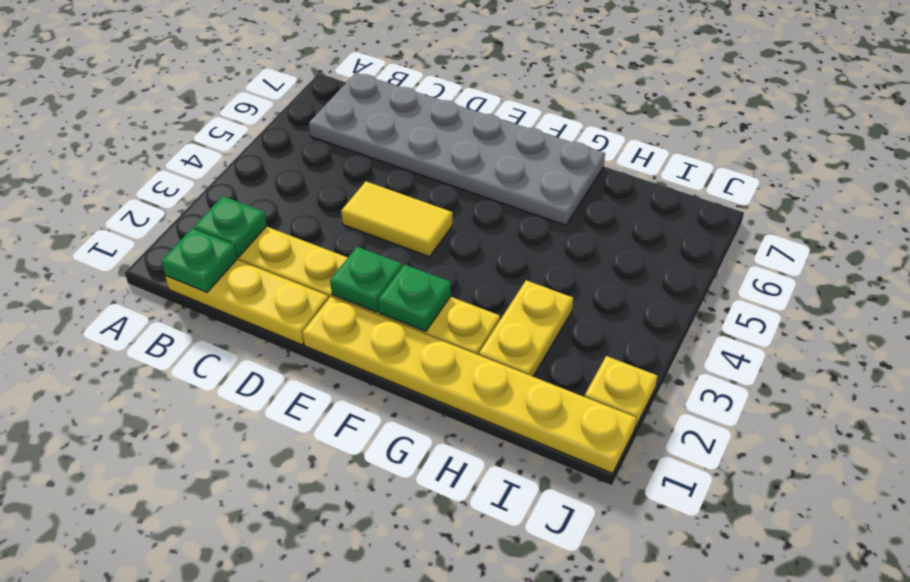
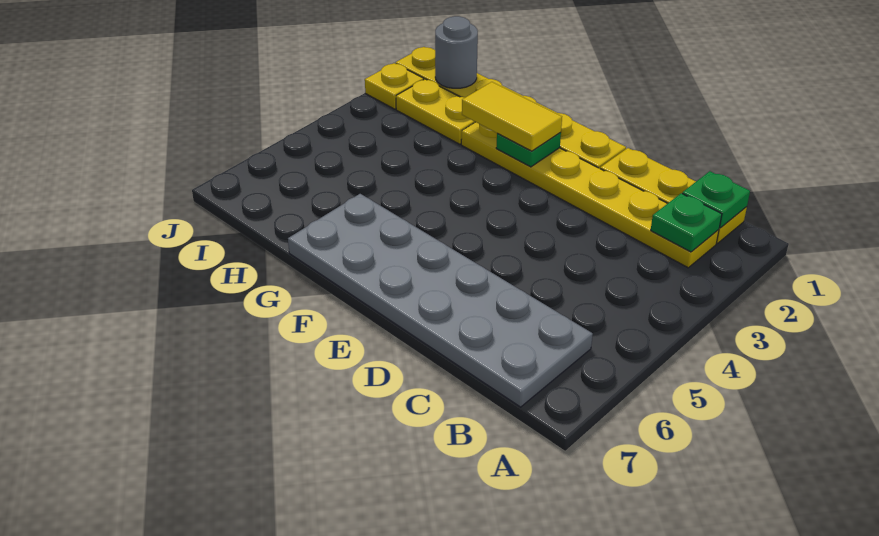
yellow 1x2 tile [341,182,452,257] -> yellow 1x2 tile moved to [462,82,562,151]
green 1x1 plate [330,247,402,312] -> none
yellow 1x2 plate [479,280,573,376] -> yellow 1x2 plate turned to [396,79,475,144]
none -> grey 1x1 round brick [435,16,478,88]

